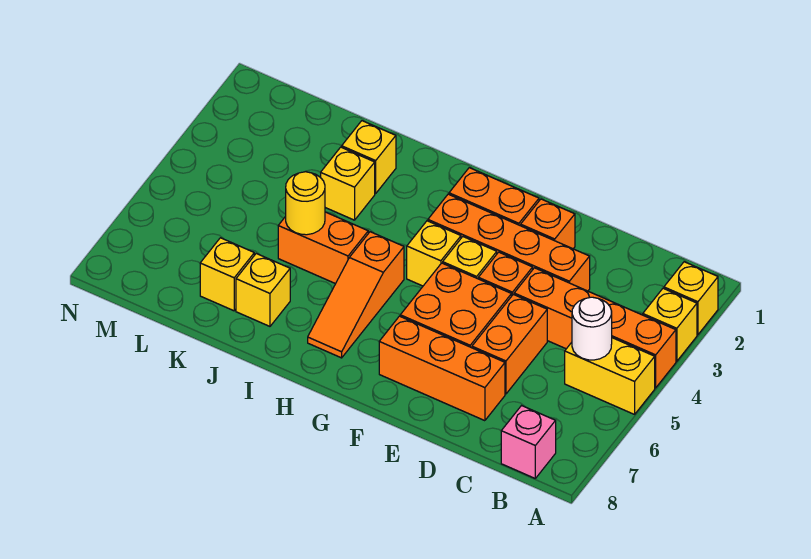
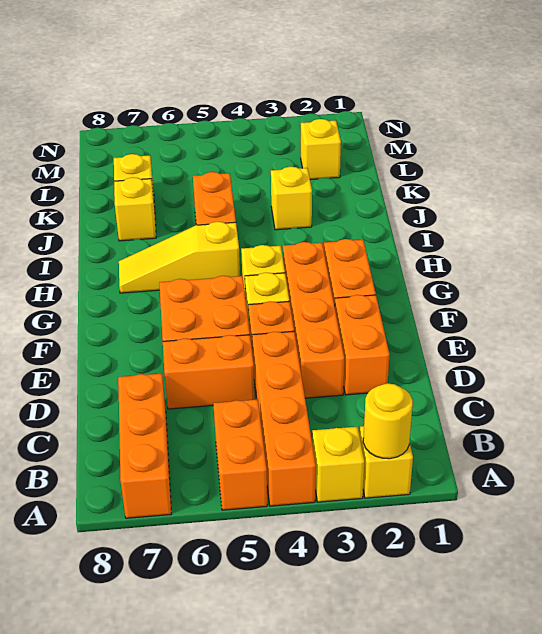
yellow 1x2 brick [565,338,655,414] -> orange 1x2 brick [213,399,267,510]
white 1x1 round brick [572,297,612,360] -> none
pink 1x1 brick [501,406,556,478] -> none
orange 1x3 brick [379,316,505,421] -> orange 1x3 brick moved to [118,374,171,518]
orange 1x1 brick [521,199,575,249] -> orange 1x2 brick [335,295,390,395]
orange 1x3 slope [308,232,404,358] -> yellow 1x3 slope [119,222,240,293]
yellow 1x1 brick [342,121,396,194] -> yellow 1x1 brick moved to [301,119,341,180]
yellow 1x1 round brick [286,172,325,235] -> yellow 1x1 round brick moved to [363,383,413,459]

